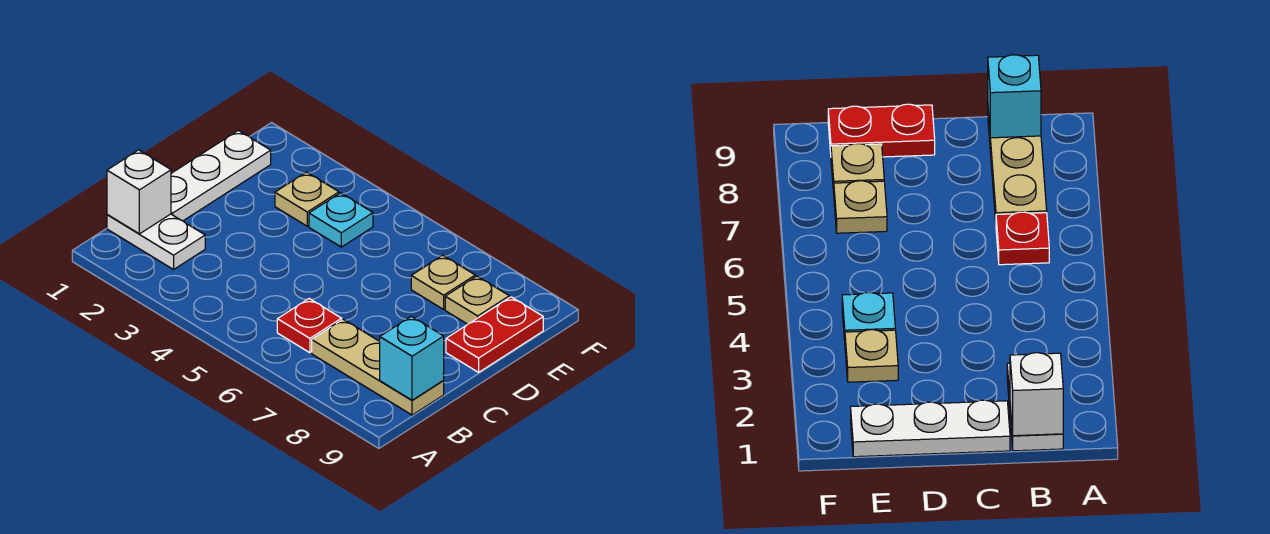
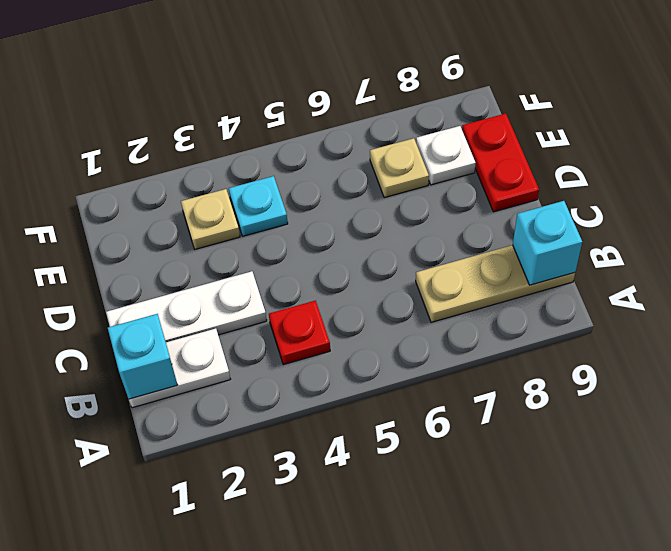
white 1x1 brick [107,150,171,234] -> cyan 1x1 brick [108,314,177,399]
red 1x1 plate [277,299,342,353] -> red 1x1 plate moved to [269,301,330,365]
white 1x3 plate [171,130,271,221] -> white 1x3 plate turned to [106,271,267,342]
tan 1x1 plate [445,276,509,324] -> white 1x1 plate [416,126,476,185]

